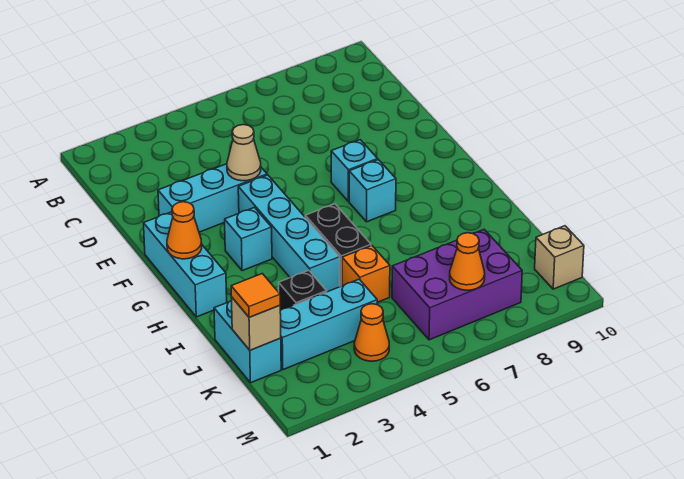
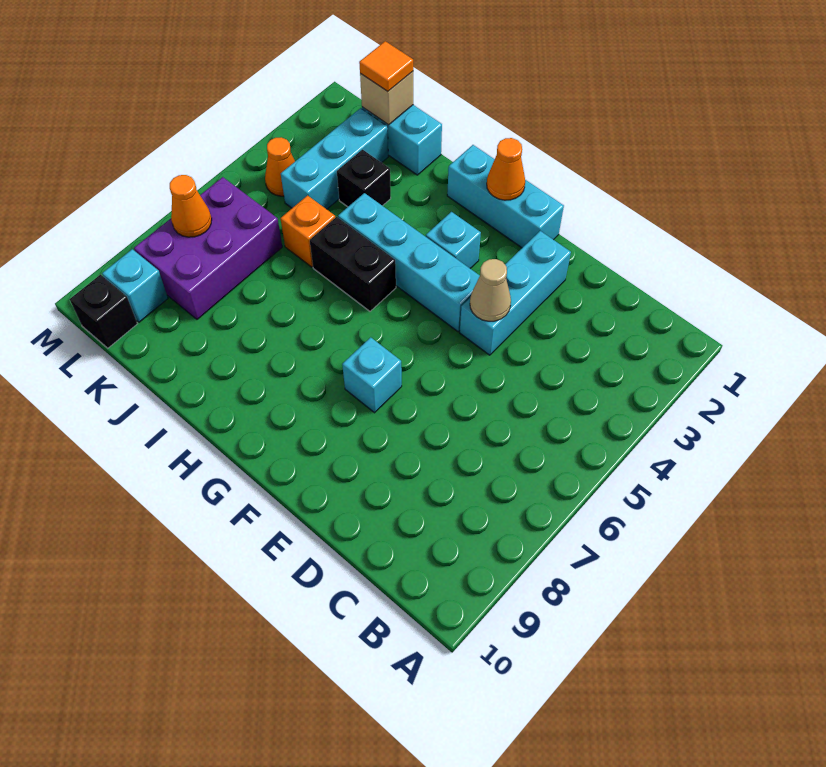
cyan 1x1 brick [349,160,396,222] -> cyan 1x1 brick moved to [102,249,168,322]
tan 1x1 brick [535,226,584,289] -> black 1x1 brick [69,274,138,348]

